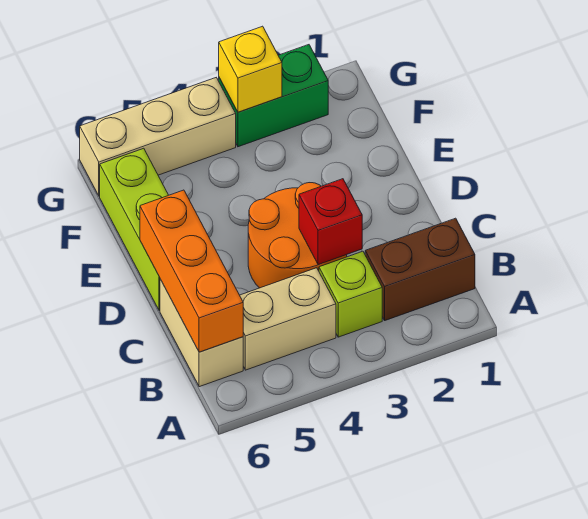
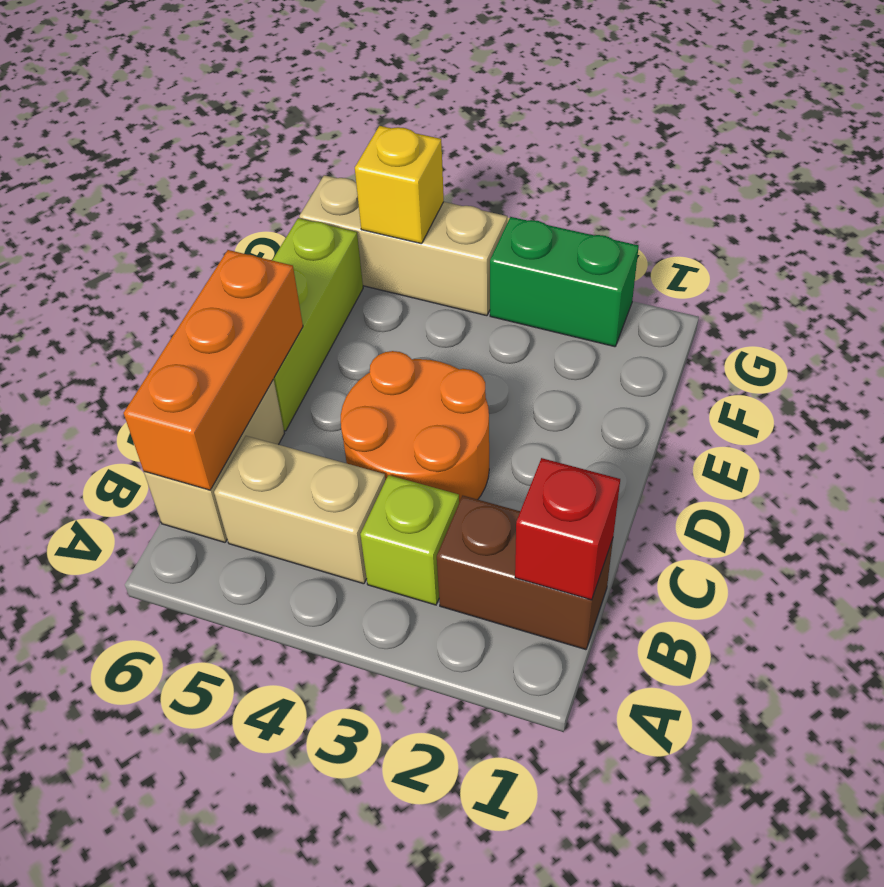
red 1x1 brick [299,179,362,265] -> red 1x1 brick moved to [515,458,620,600]
yellow 1x1 brick [219,26,282,112] -> yellow 1x1 brick moved to [355,126,444,244]

